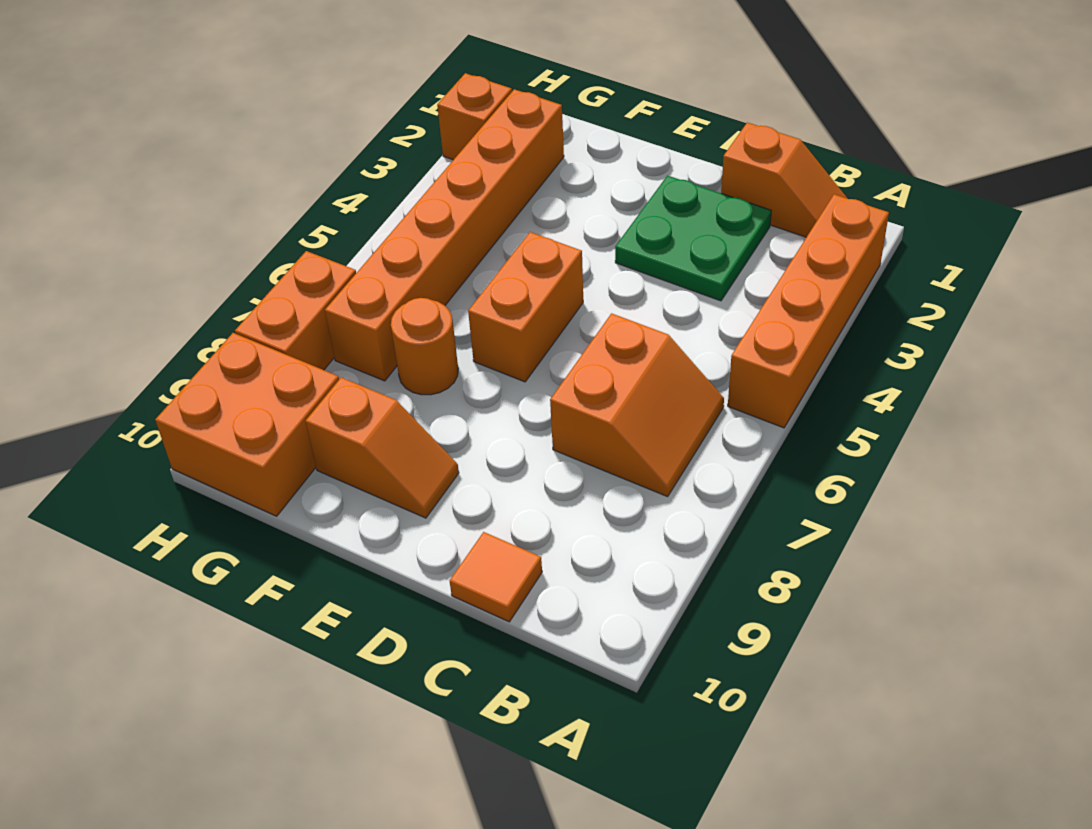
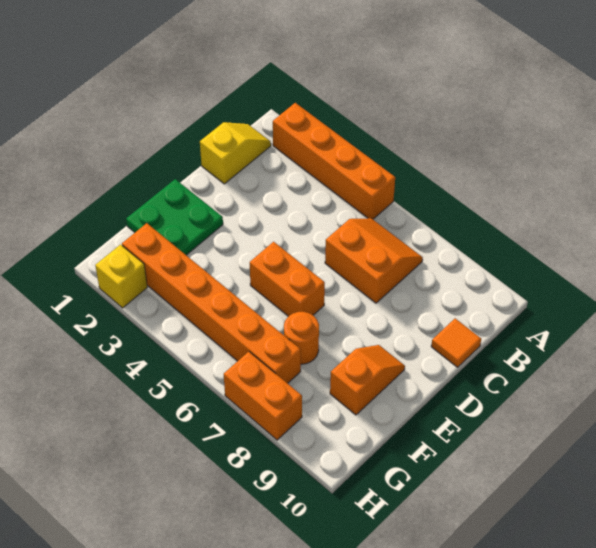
orange 1x2 slope [721,122,848,237] -> yellow 1x2 slope [200,122,271,184]
green 2x2 plate [615,176,771,301] -> green 2x2 plate moved to [126,179,223,255]
orange 2x2 brick [155,333,339,516] -> none
orange 1x1 brick [437,73,512,160] -> yellow 1x1 brick [95,244,147,308]

